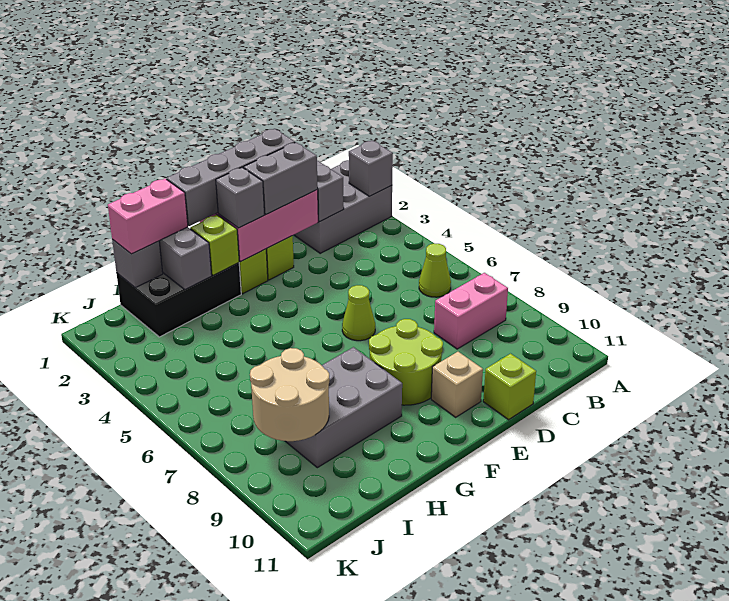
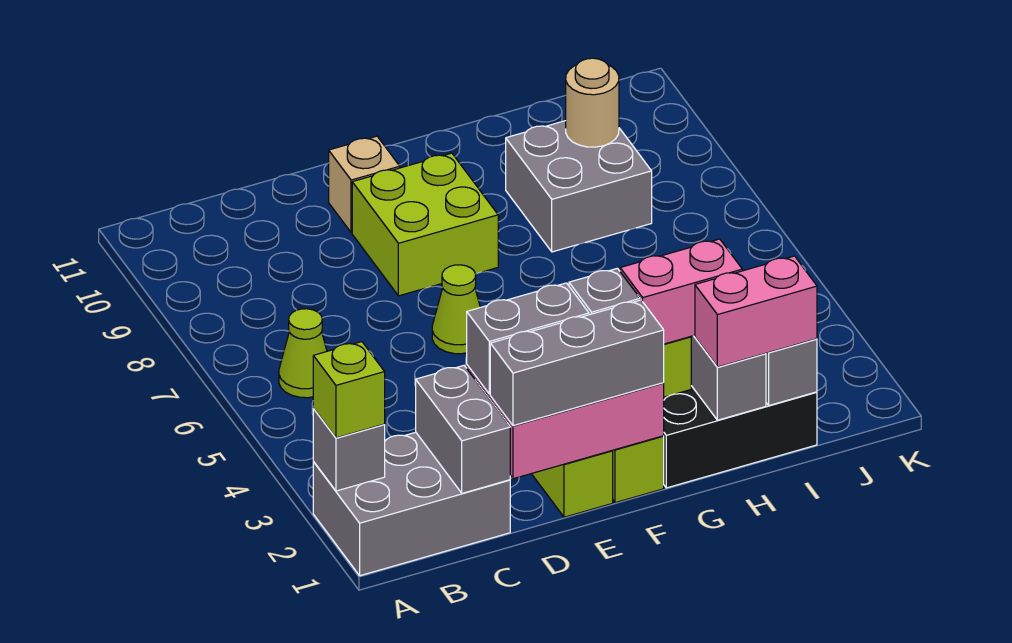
pink 1x2 brick [434,273,508,349] -> pink 1x2 brick moved to [620,239,742,344]
grey 1x4 brick [166,129,295,226] -> grey 1x3 brick [490,300,664,426]
lime 1x1 brick [483,354,536,420] -> lime 1x1 brick moved to [313,342,385,438]
lime 2x2 round brick [369,319,443,405] -> lime 2x2 brick [352,153,498,296]
grey 2x3 brick [285,347,402,468] -> grey 2x2 brick [506,121,652,252]
tan 2x2 round brick [250,348,330,441] -> tan 1x1 round brick [566,58,619,147]

